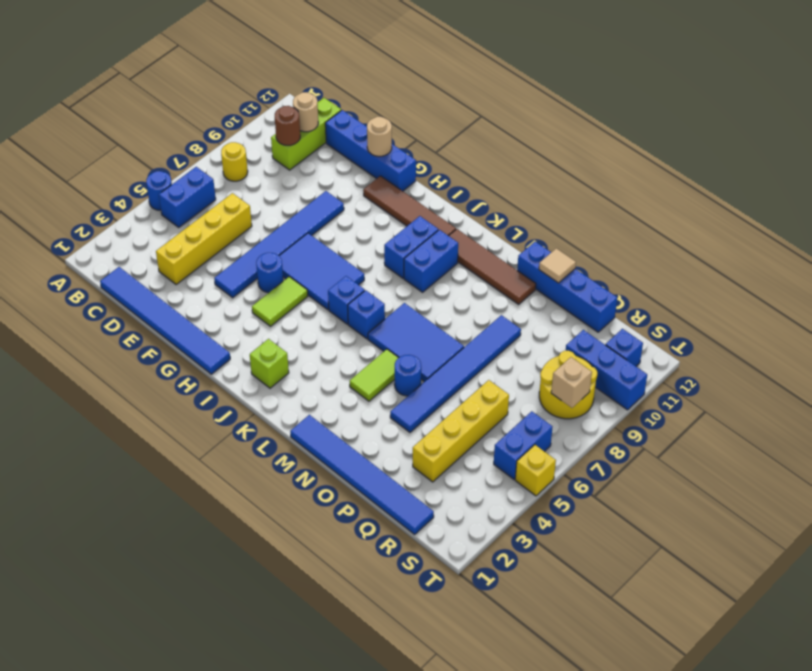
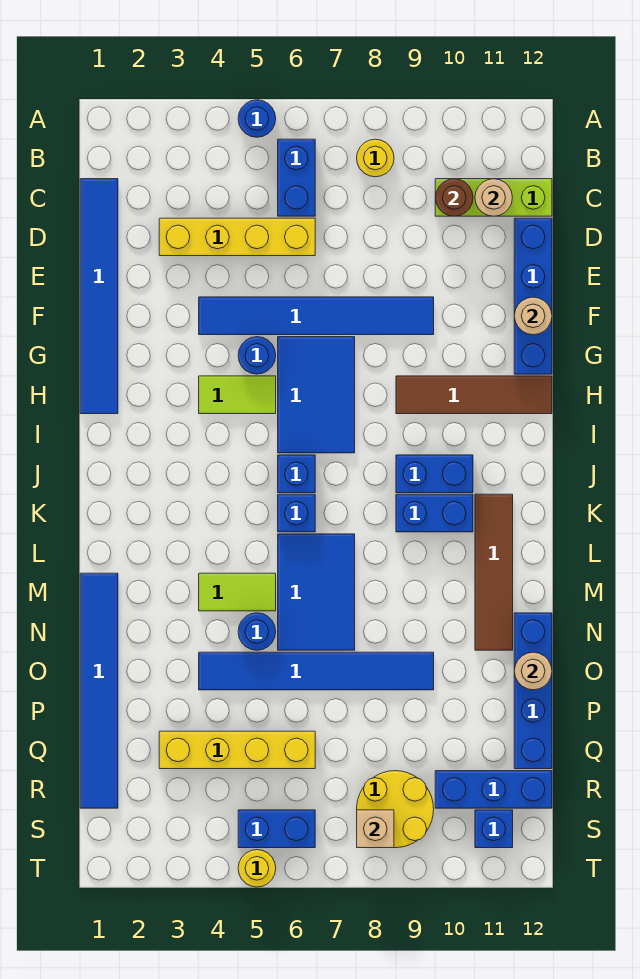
blue 1x2 brick [159,167,216,227] -> blue 1x2 brick turned to [278,139,315,216]
brown 1x4 tile [363,176,456,236] -> brown 1x4 tile turned to [396,376,552,414]
lime 1x1 brick [250,339,289,388] -> none
tan 1x1 tile [539,248,576,283] -> tan 1x1 round brick [514,652,552,690]
blue 1x3 brick [566,330,647,410] -> blue 1x3 brick turned to [435,771,552,808]
yellow 1x1 brick [515,445,556,496] -> yellow 1x1 round brick [238,850,276,887]

